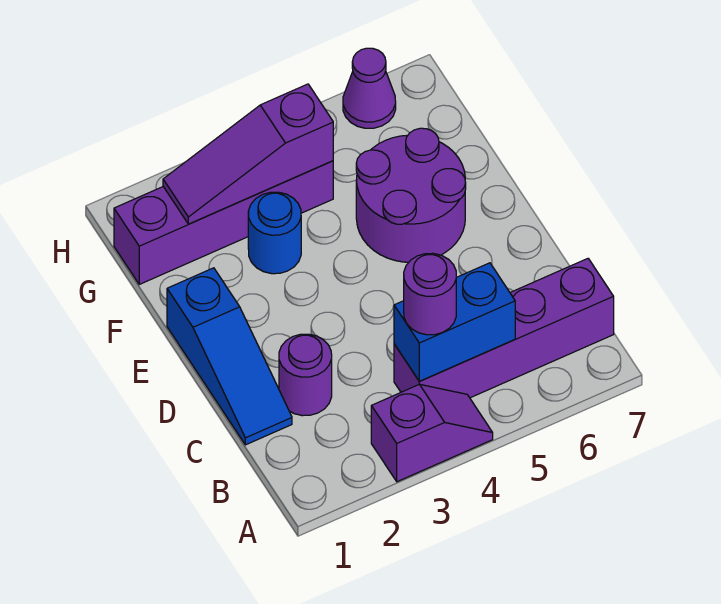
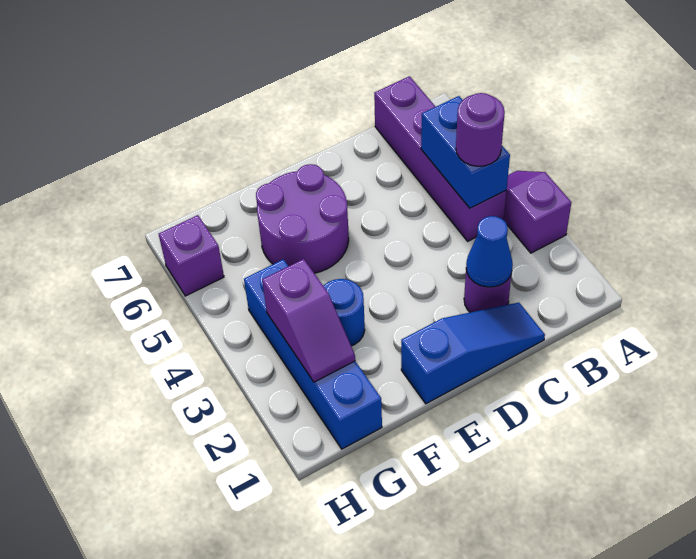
none -> blue 1x1 cone [466,216,513,287]
purple 1x4 brick [114,161,333,284] -> blue 1x4 brick [244,259,382,449]
purple 1x3 slope [163,84,333,224] -> purple 1x2 slope [262,259,355,382]
purple 1x1 cone [343,48,396,128] -> purple 1x1 brick [159,215,224,296]

